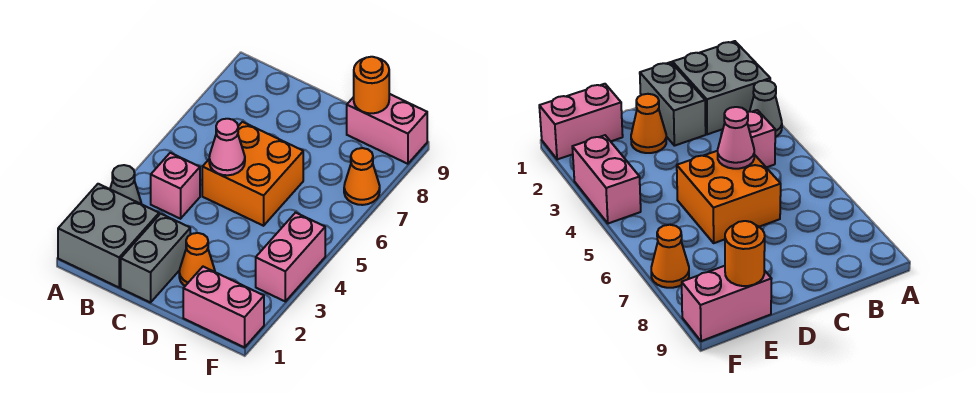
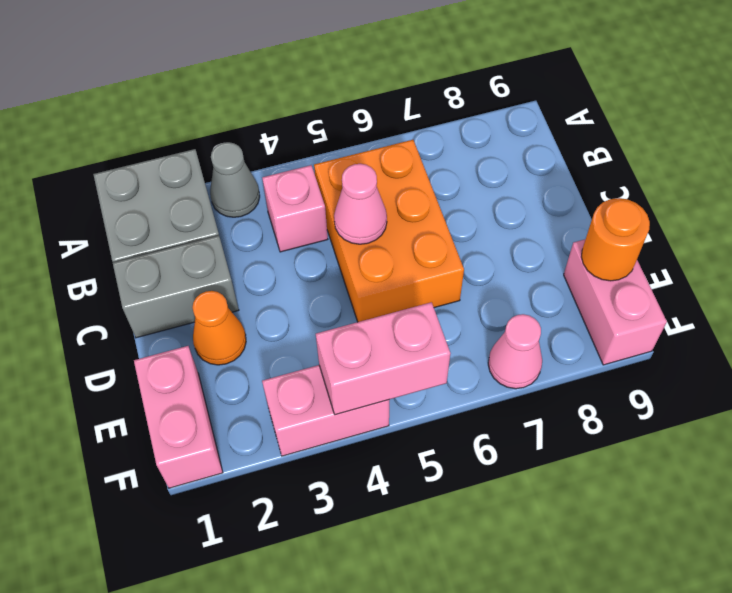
orange 2x2 brick [202,122,303,226] -> orange 2x3 brick [314,140,464,322]
none -> pink 1x2 brick [316,302,451,415]
orange 1x1 cone [344,148,380,205] -> pink 1x1 cone [488,314,542,389]

